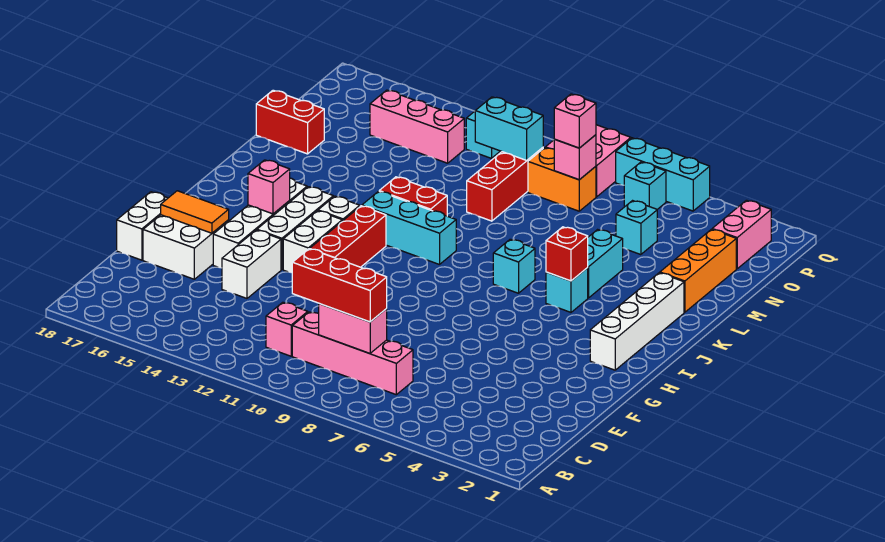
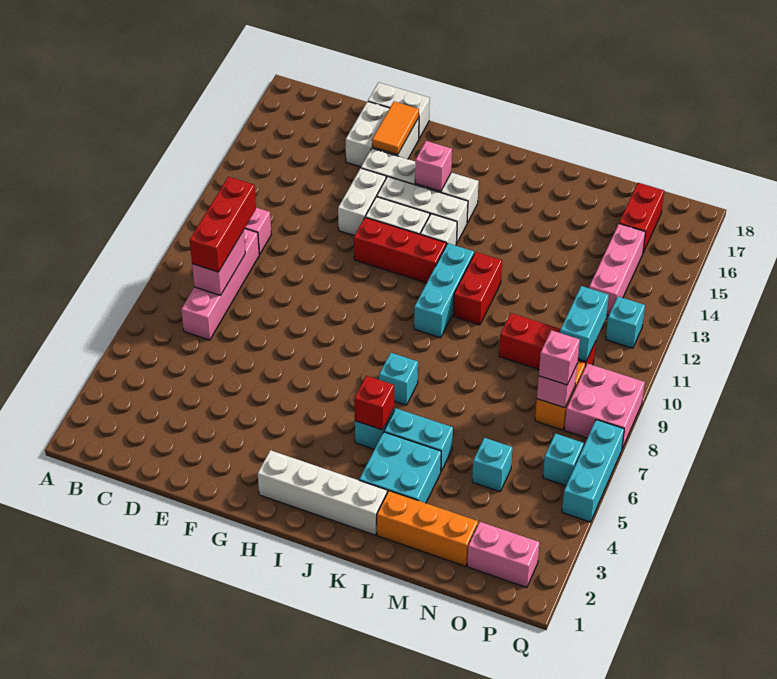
white 1x2 brick [222,230,281,298] -> white 1x2 brick turned to [338,168,386,236]
none -> cyan 2x2 brick [359,432,441,503]
red 1x2 brick [256,90,324,154] -> red 1x2 brick moved to [619,183,664,252]

